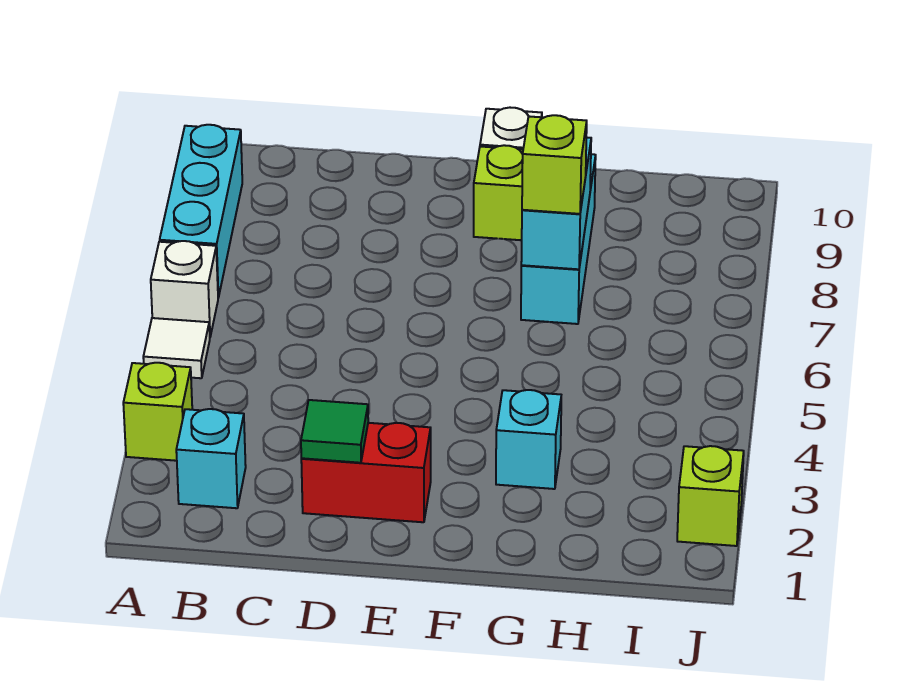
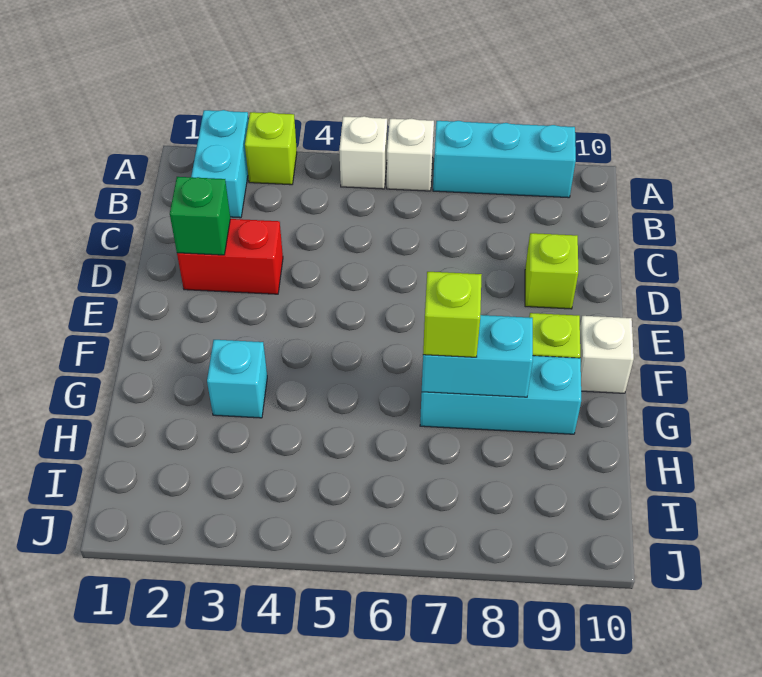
white 1x1 tile [143,318,210,378] -> white 1x1 brick [339,116,387,189]
cyan 1x1 brick [176,409,246,508] -> cyan 1x2 brick [191,110,249,218]
red 1x2 brick [301,423,431,522] -> red 1x2 brick turned to [177,219,283,294]
green 1x1 tile [301,400,368,463] -> green 1x1 brick [170,177,230,255]
lime 1x1 brick [677,446,744,546] -> lime 1x1 brick moved to [525,233,578,309]

